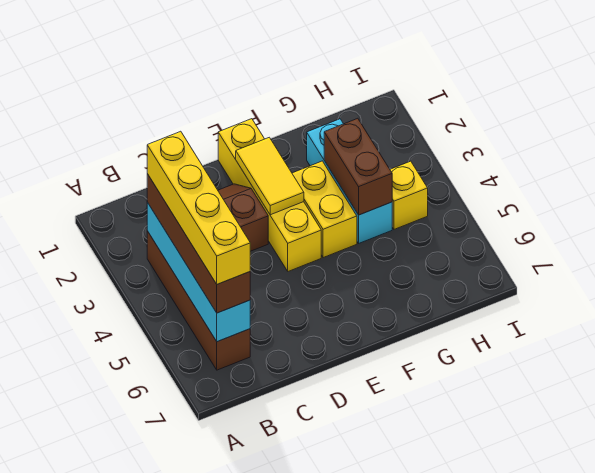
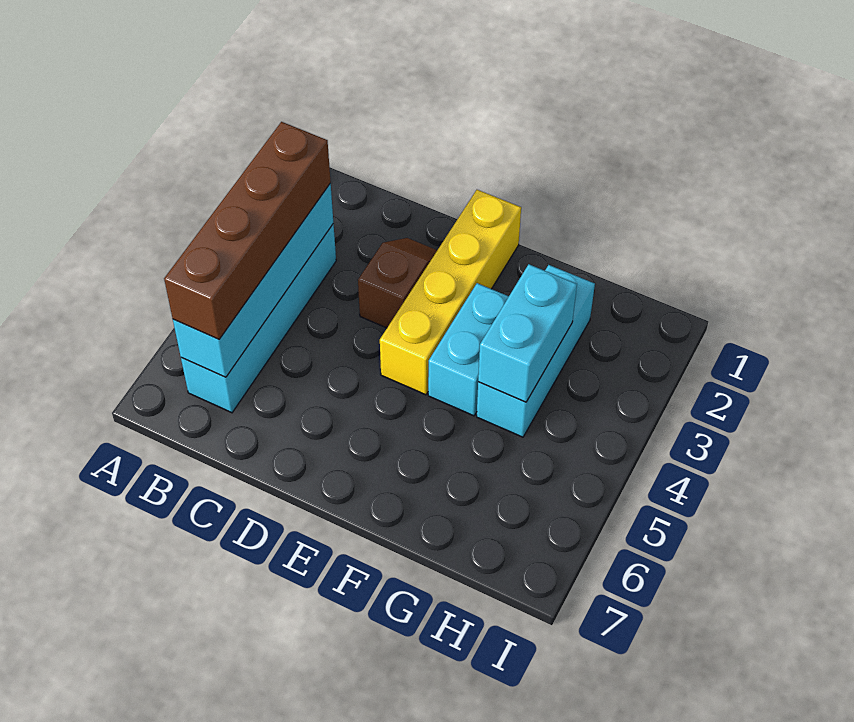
brown 1x4 brick [147,231,250,370] -> cyan 1x4 brick [181,224,336,413]
yellow 1x4 brick [147,131,250,284] -> none
yellow 1x2 tile [236,137,304,215] -> none
yellow 1x2 brick [292,161,357,258] -> cyan 1x2 brick [428,283,509,416]
brown 1x2 brick [324,118,392,215] -> cyan 1x2 brick [478,264,577,402]
yellow 1x1 brick [390,161,428,229] -> none

